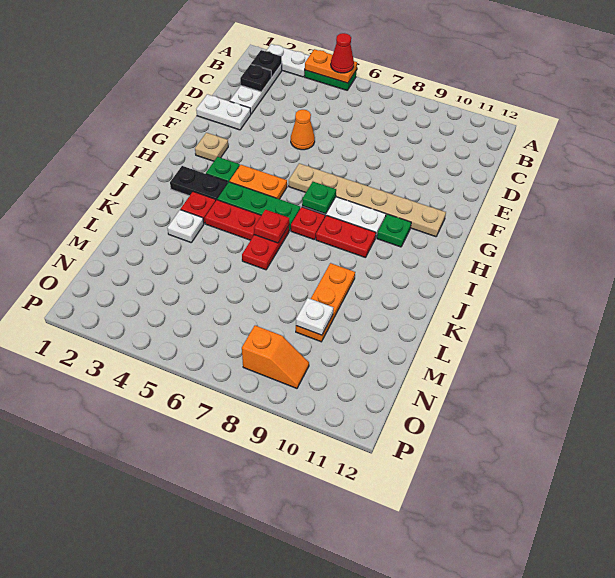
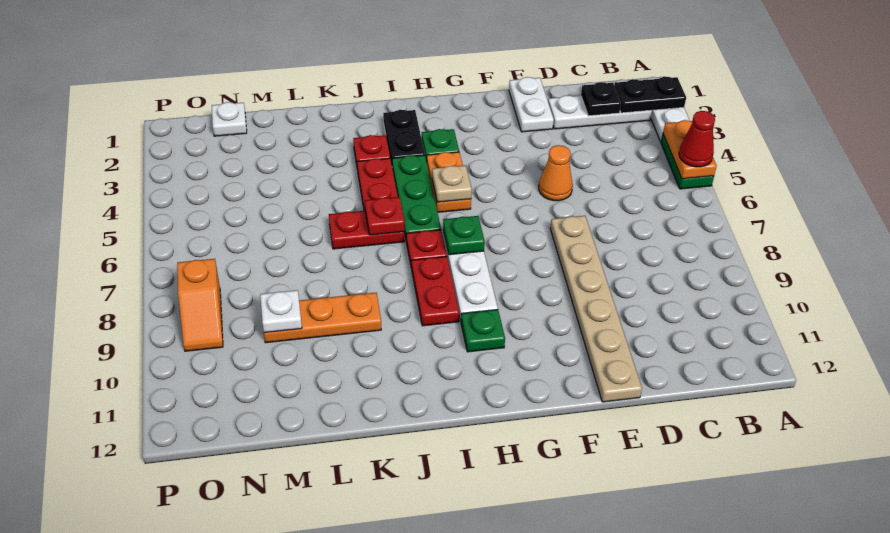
black 1x1 plate [251,50,282,77] -> black 1x2 plate [614,77,686,113]
tan 1x1 plate [195,133,228,161] -> tan 1x1 plate moved to [432,165,472,202]
tan 1x6 plate [289,163,446,237] -> tan 1x6 plate moved to [550,216,642,402]
white 1x1 plate [167,210,204,242] -> white 1x1 plate moved to [212,102,247,136]

